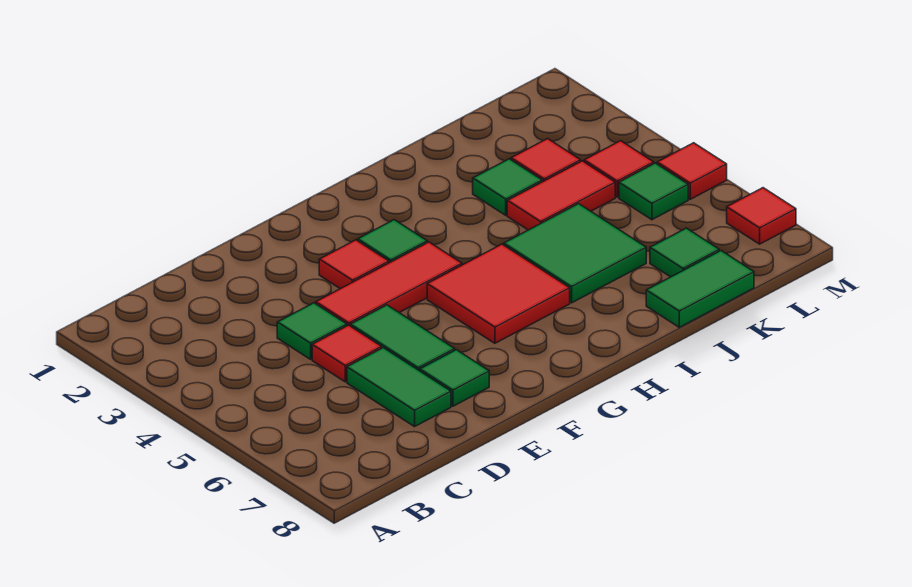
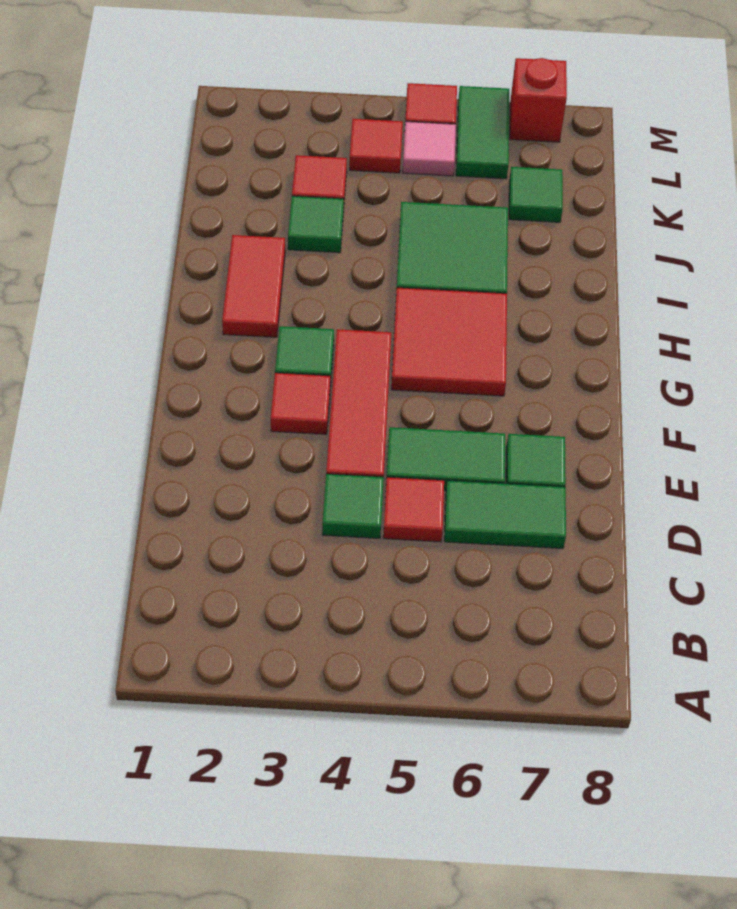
red 1x2 tile [507,161,615,230] -> red 1x2 tile moved to [222,235,285,337]
green 1x2 tile [646,251,754,327] -> green 1x2 tile moved to [456,86,509,179]
green 1x1 tile [619,163,688,220] -> pink 1x1 tile [403,122,456,176]
red 1x1 tile [727,188,796,244] -> red 1x1 brick [510,58,567,142]

